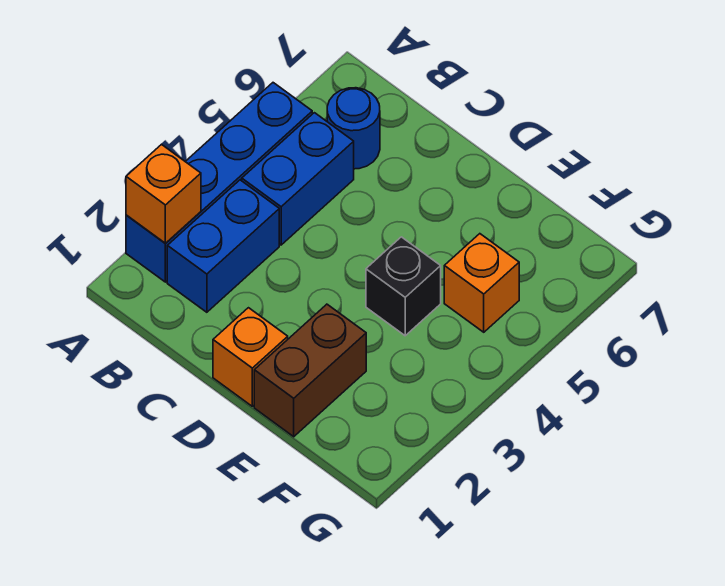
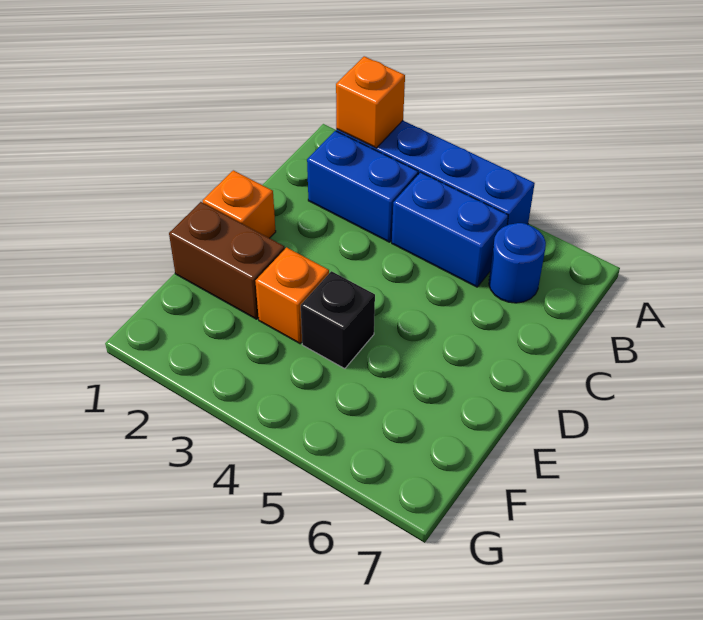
orange 1x1 brick [444,234,519,332] -> orange 1x1 brick moved to [256,247,329,343]

